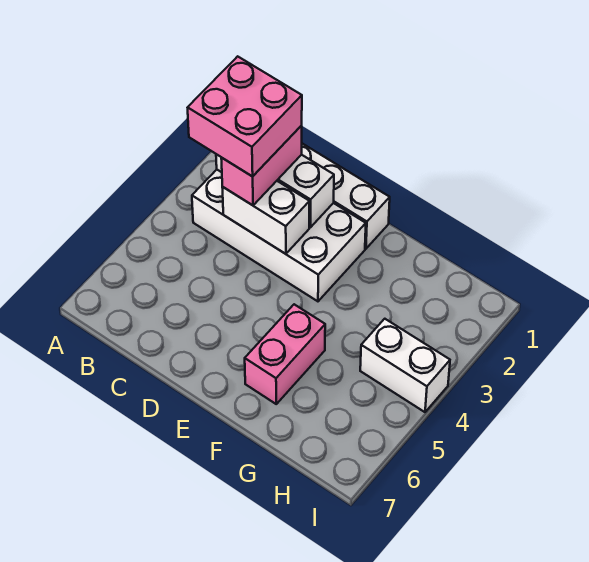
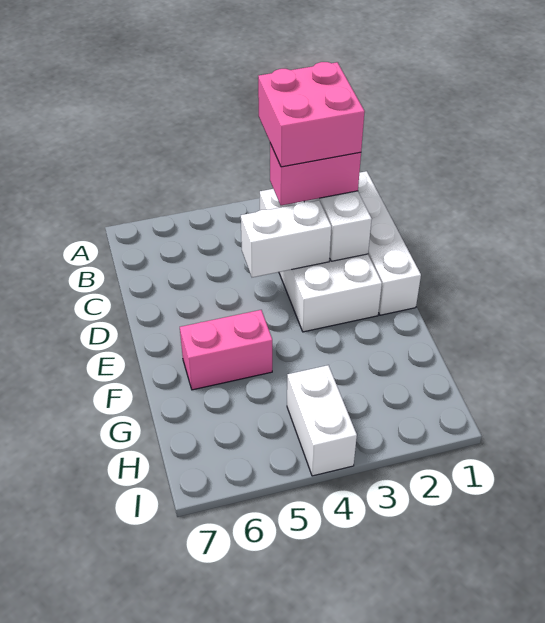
white 1x2 brick [222,181,310,254] -> white 1x2 brick turned to [241,200,331,277]

